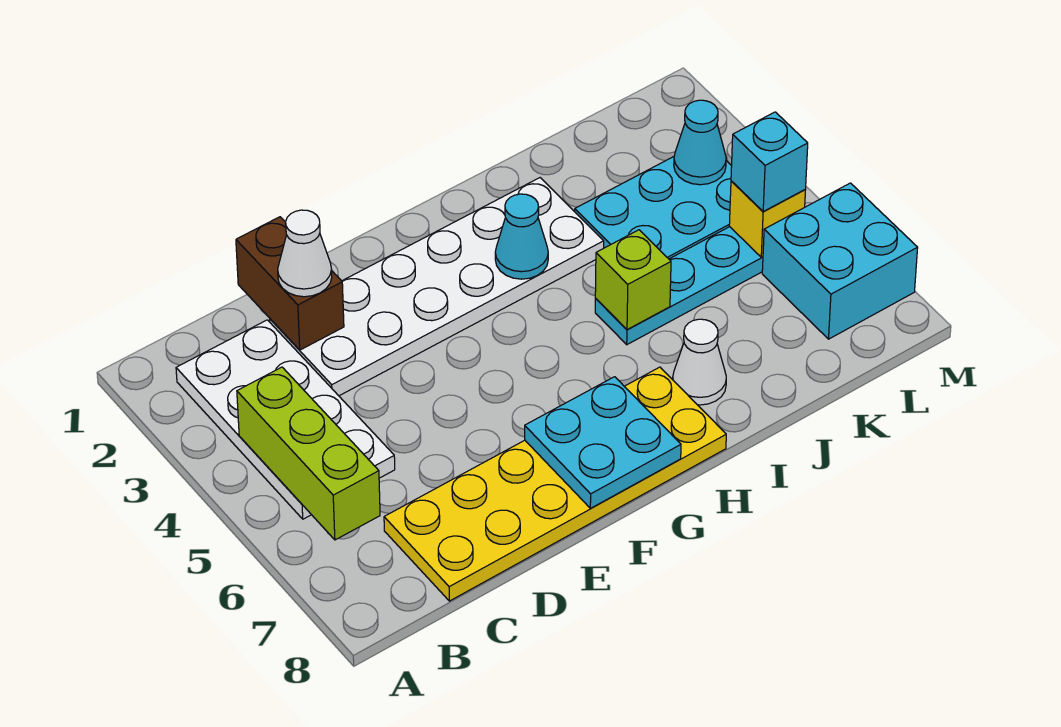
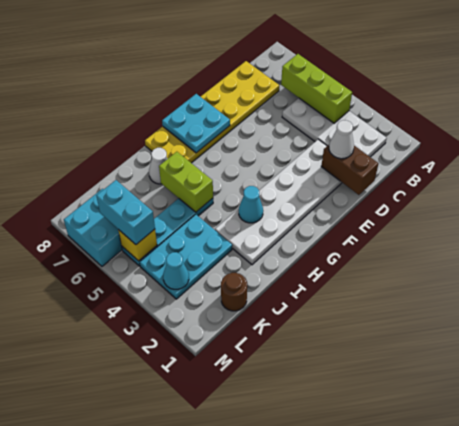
lime 1x1 brick [595,230,671,330] -> lime 1x2 brick [159,152,213,212]
none -> brown 1x1 round brick [221,273,247,311]
cyan 1x1 brick [731,112,808,211] -> cyan 1x2 brick [96,180,155,244]

